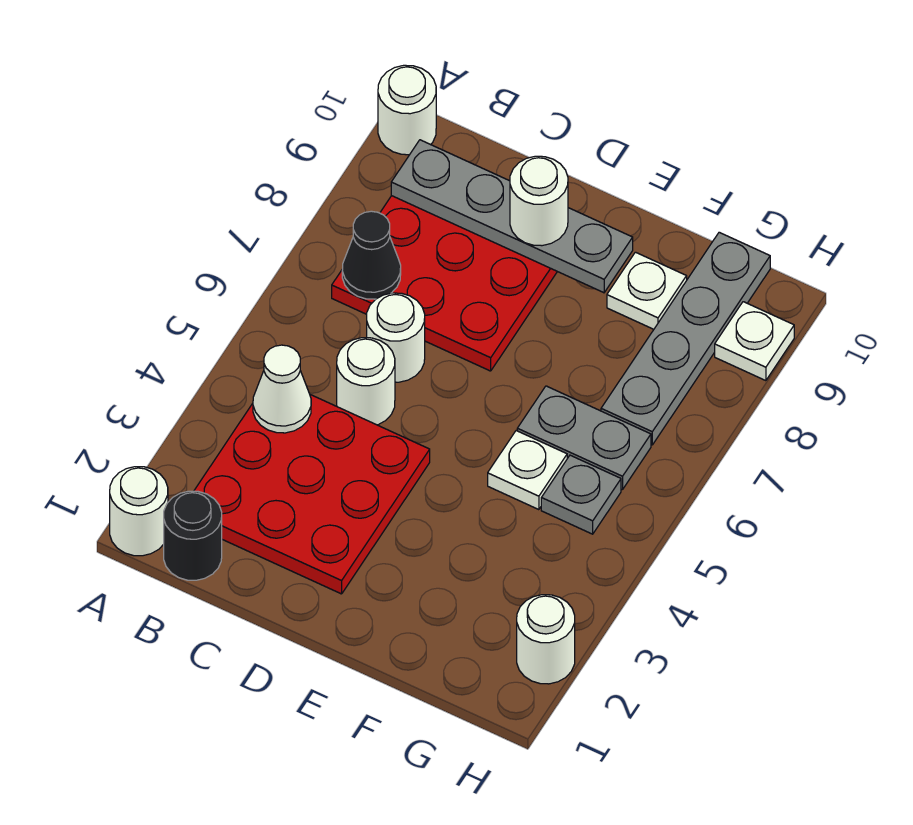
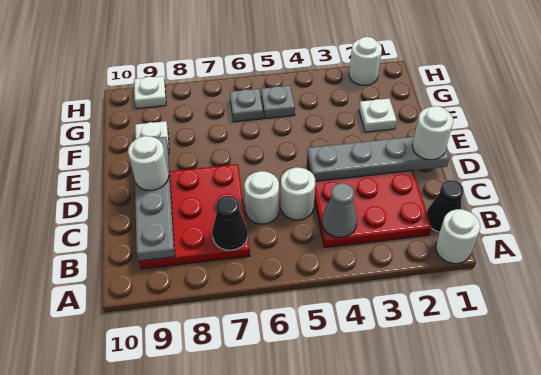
white 1x1 round brick [378,65,436,155] -> white 1x1 round brick moved to [412,106,453,160]
black 1x1 round brick [164,491,222,580] -> black 1x1 cone [427,180,464,232]
white 1x1 cone [253,345,311,433] -> grey 1x1 cone [322,183,357,237]
white 1x1 plate [488,431,567,510] -> white 1x1 plate moved to [359,99,397,132]
grey 1x2 plate [517,386,651,490] -> grey 1x1 plate [230,89,263,122]
grey 1x4 plate [601,232,770,445] -> grey 1x4 plate moved to [307,137,449,181]

